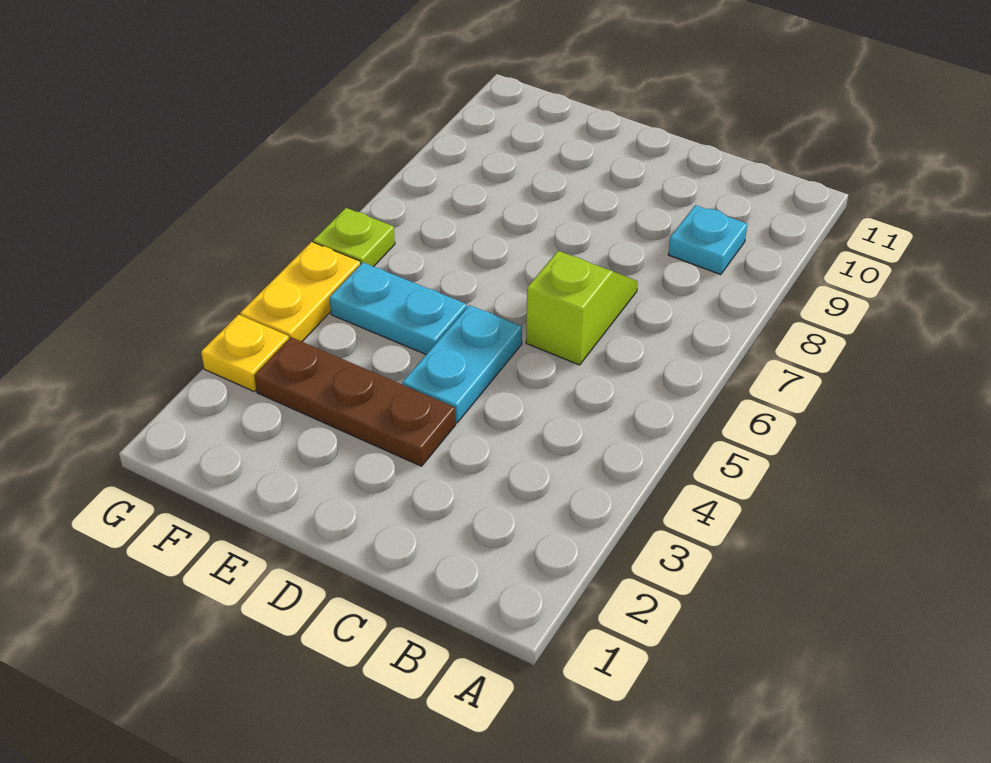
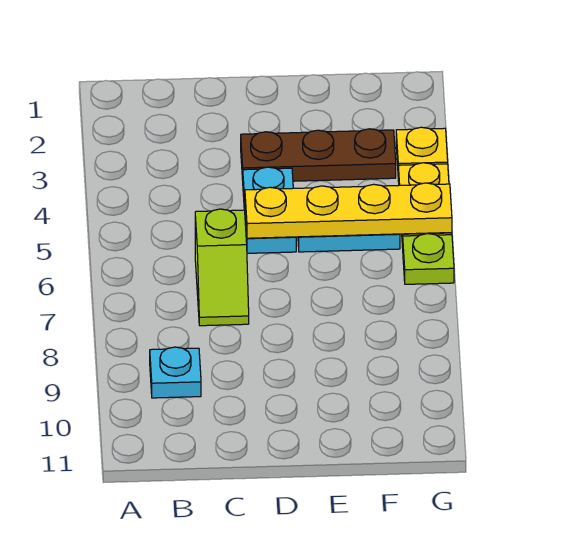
none -> yellow 1x4 plate [245,183,452,238]

